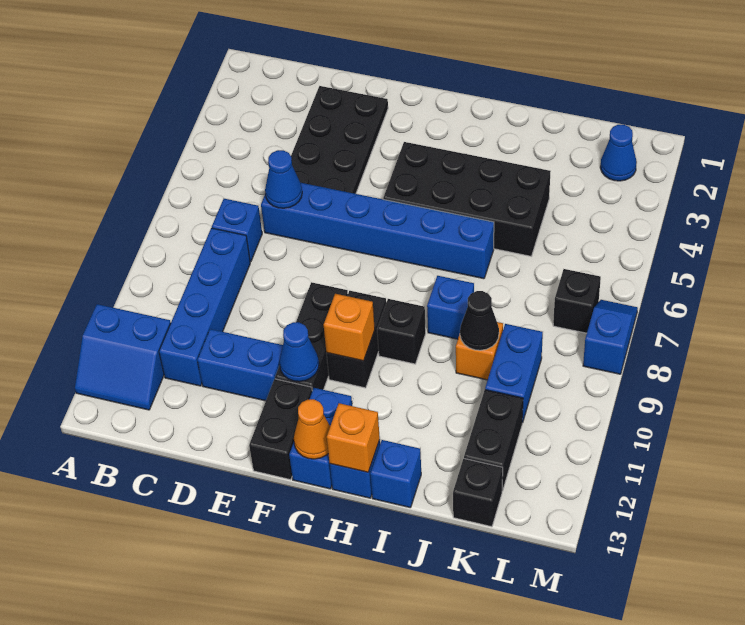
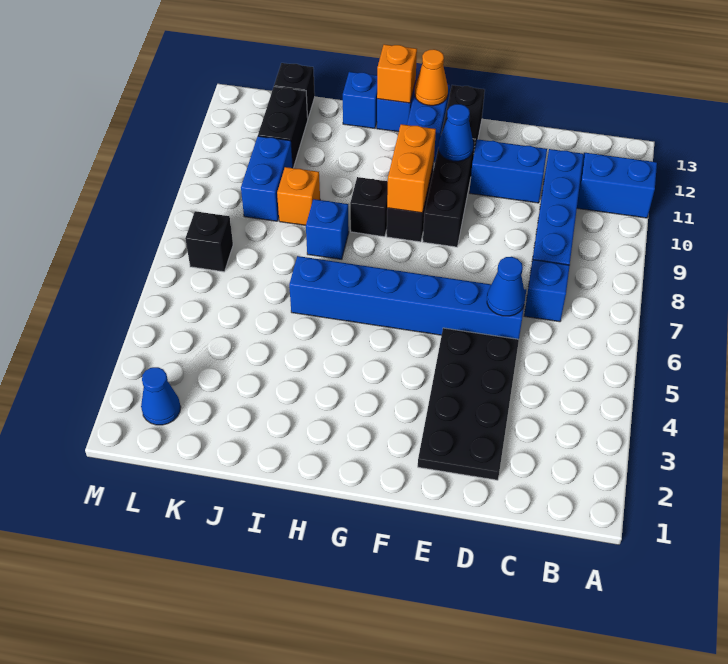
black 2x4 brick [383,142,551,256] -> none
orange 1x1 brick [324,294,375,361] -> orange 1x2 brick [387,124,436,213]
black 1x1 cone [460,291,499,350] -> none
blue 1x2 slope [583,300,638,374] -> none

